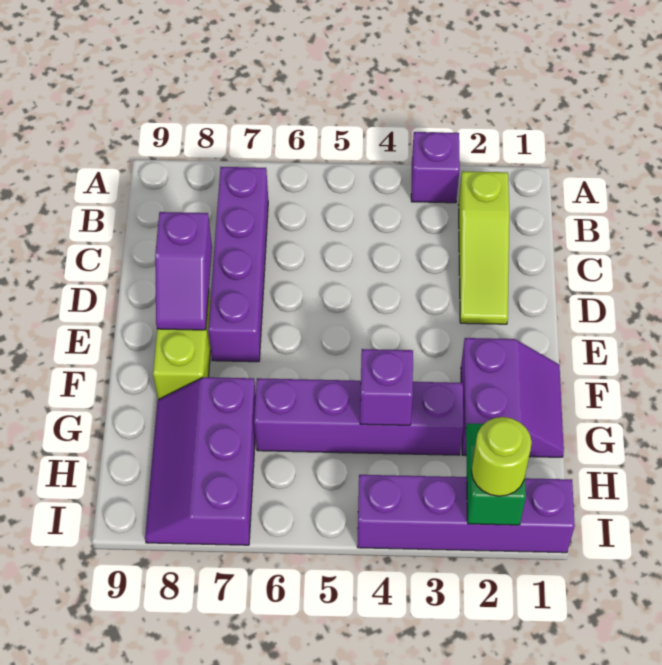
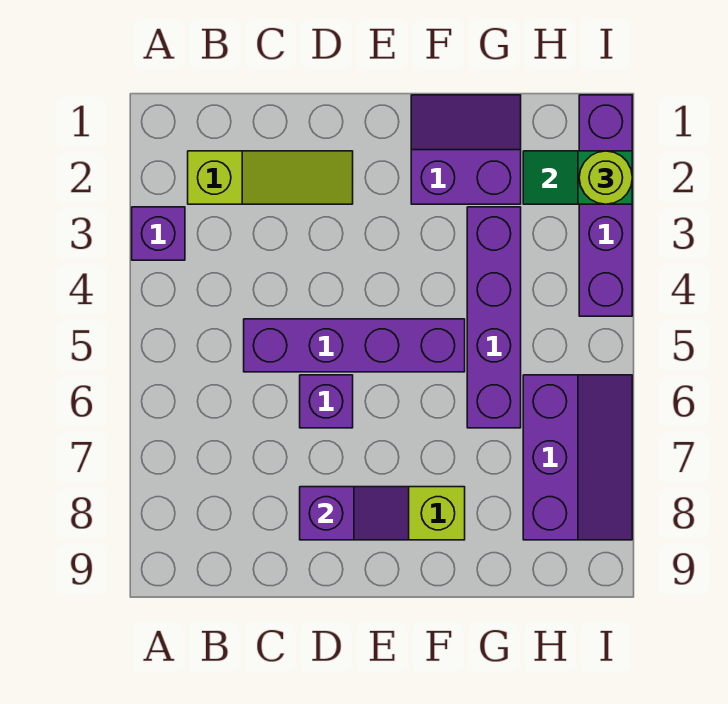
purple 1x4 brick [208,167,268,362] -> purple 1x4 brick moved to [244,319,465,372]
purple 1x1 brick [360,349,413,425] -> purple 1x1 brick moved to [300,375,353,428]
purple 2x3 slope [145,377,256,545] -> purple 2x3 slope turned to [523,375,632,540]

